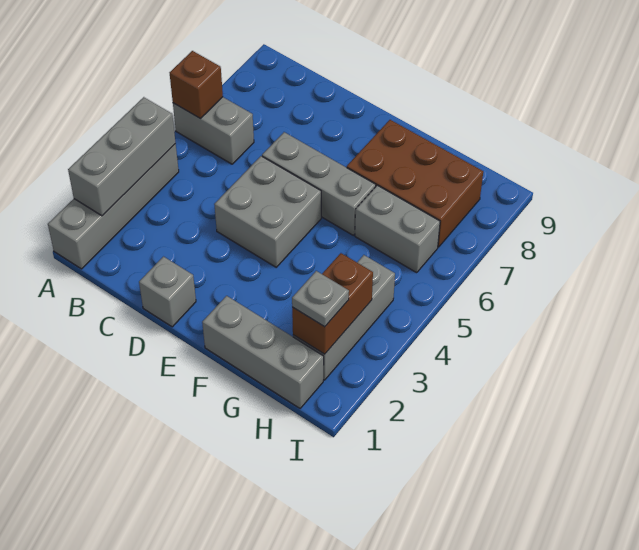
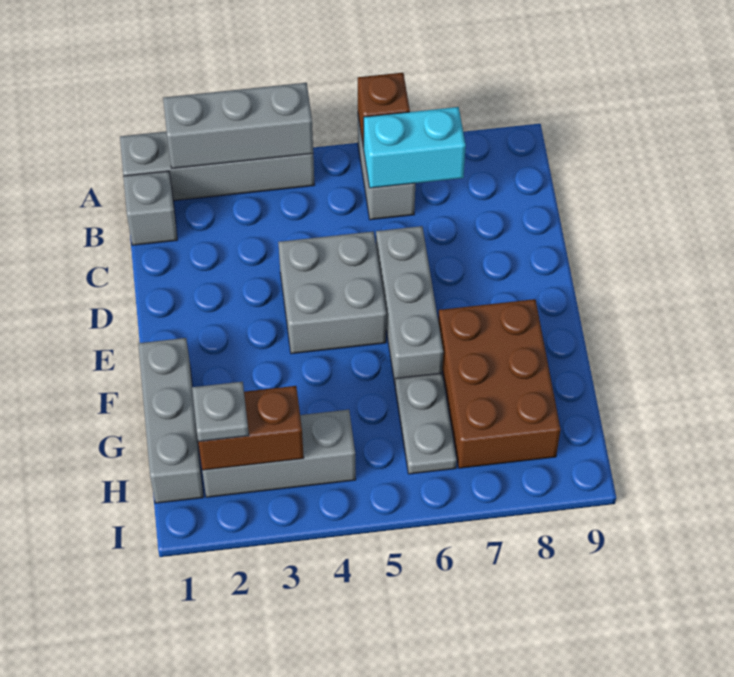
none -> cyan 1x2 brick [363,107,466,188]
grey 1x1 brick [139,257,196,327] -> grey 1x1 brick moved to [123,171,177,245]
grey 1x2 brick [355,185,440,273] -> grey 1x2 plate [395,373,457,474]

